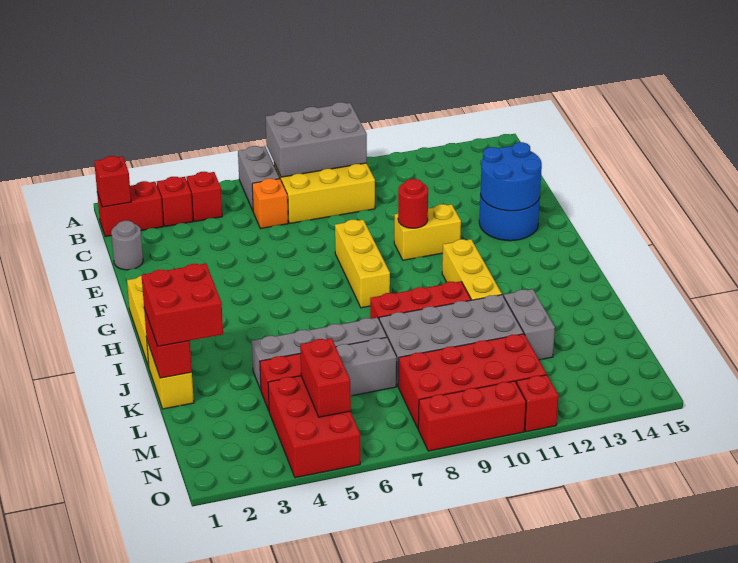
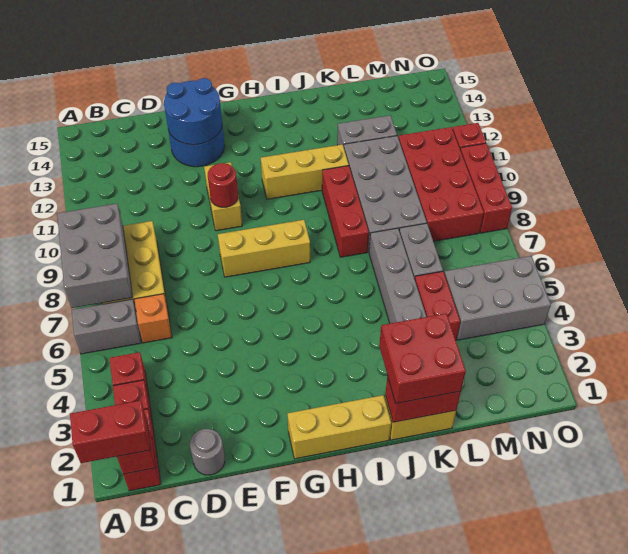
red 2x3 brick [268,376,360,478] -> grey 2x3 brick [444,256,551,340]
red 1x2 brick [300,338,351,417] -> red 1x2 brick moved to [70,400,151,463]

